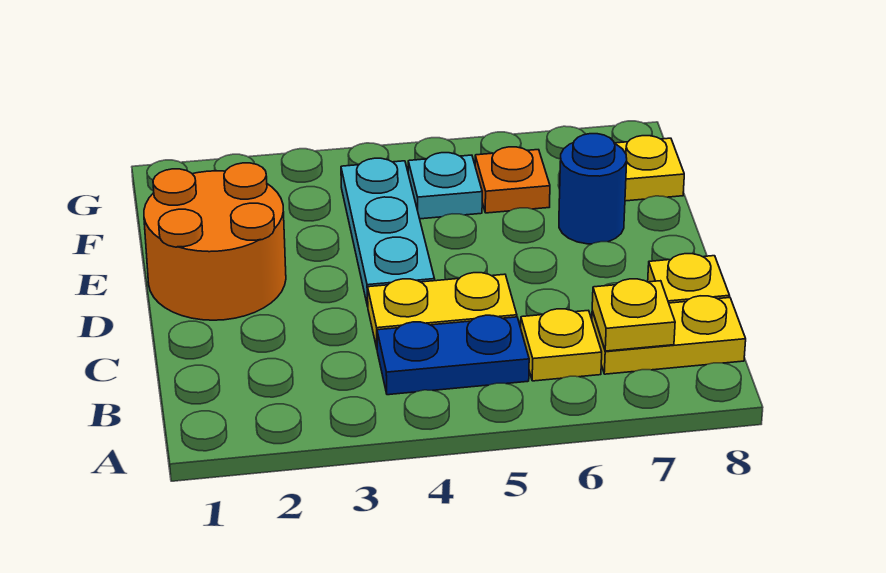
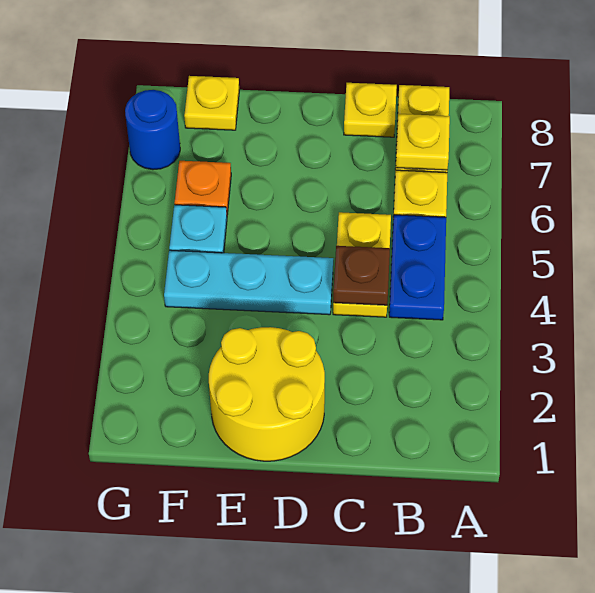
none -> brown 1x1 plate [333,246,390,305]
orange 2x2 round brick [144,163,286,320] -> yellow 2x2 round brick [209,327,325,461]
blue 1x1 round brick [559,134,627,244] -> blue 1x1 round brick moved to [125,90,180,170]

